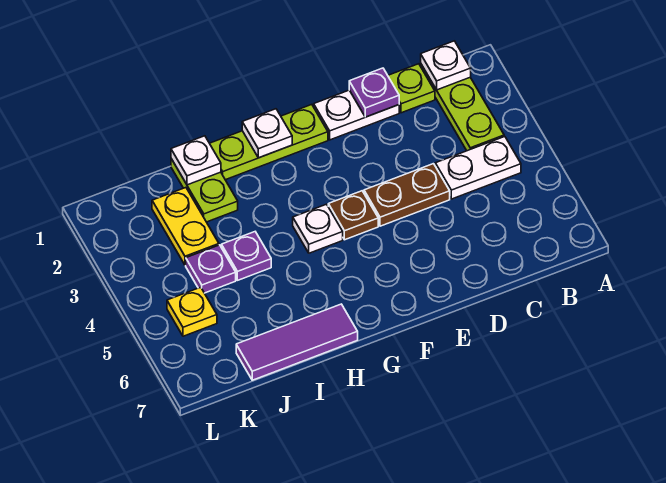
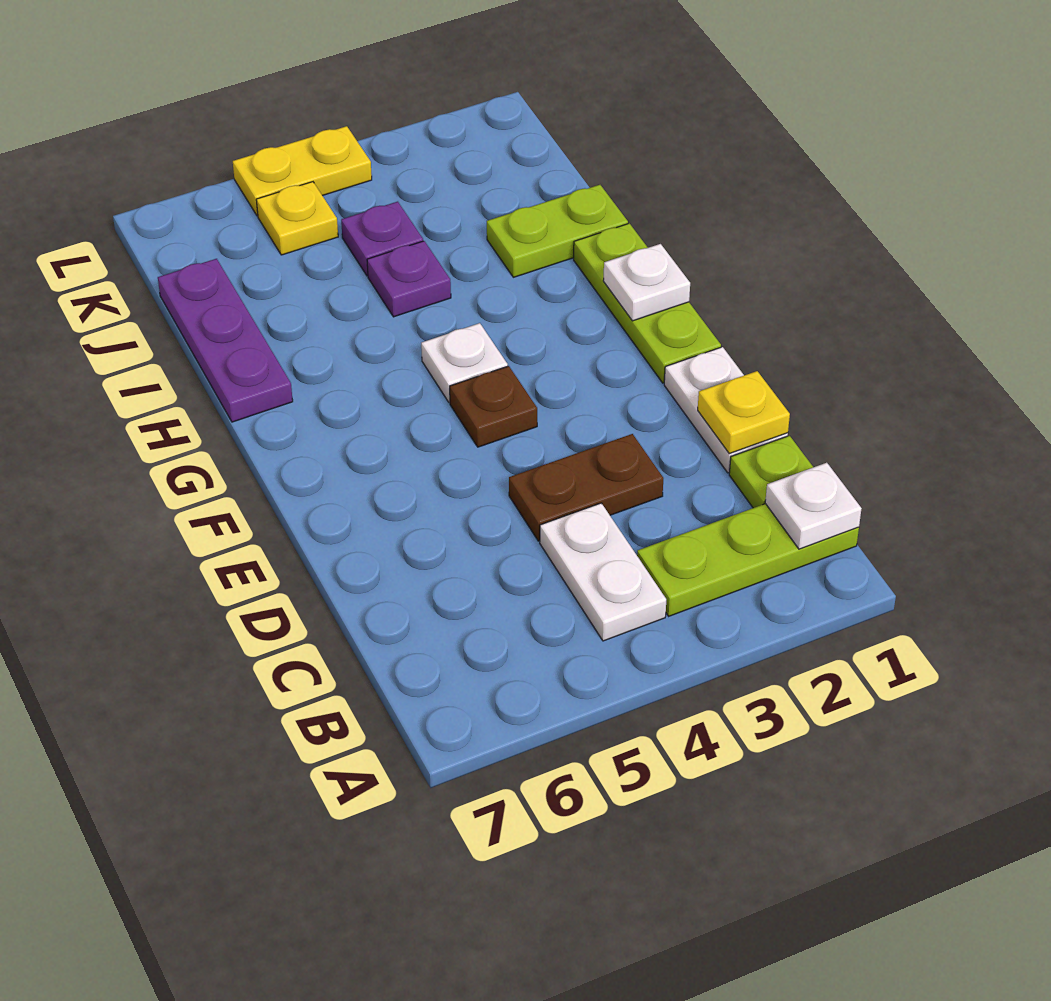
purple 1x1 plate [349,68,399,117] -> yellow 1x1 plate [698,371,790,454]
brown 1x2 plate [364,164,450,226] -> brown 1x2 plate turned to [509,434,663,541]
purple 1x3 tile [236,304,358,380] -> purple 1x3 plate [158,259,293,422]
white 1x1 plate [171,136,221,185] -> none
yellow 1x2 plate [152,188,219,265] -> yellow 1x2 plate moved to [233,126,372,216]

